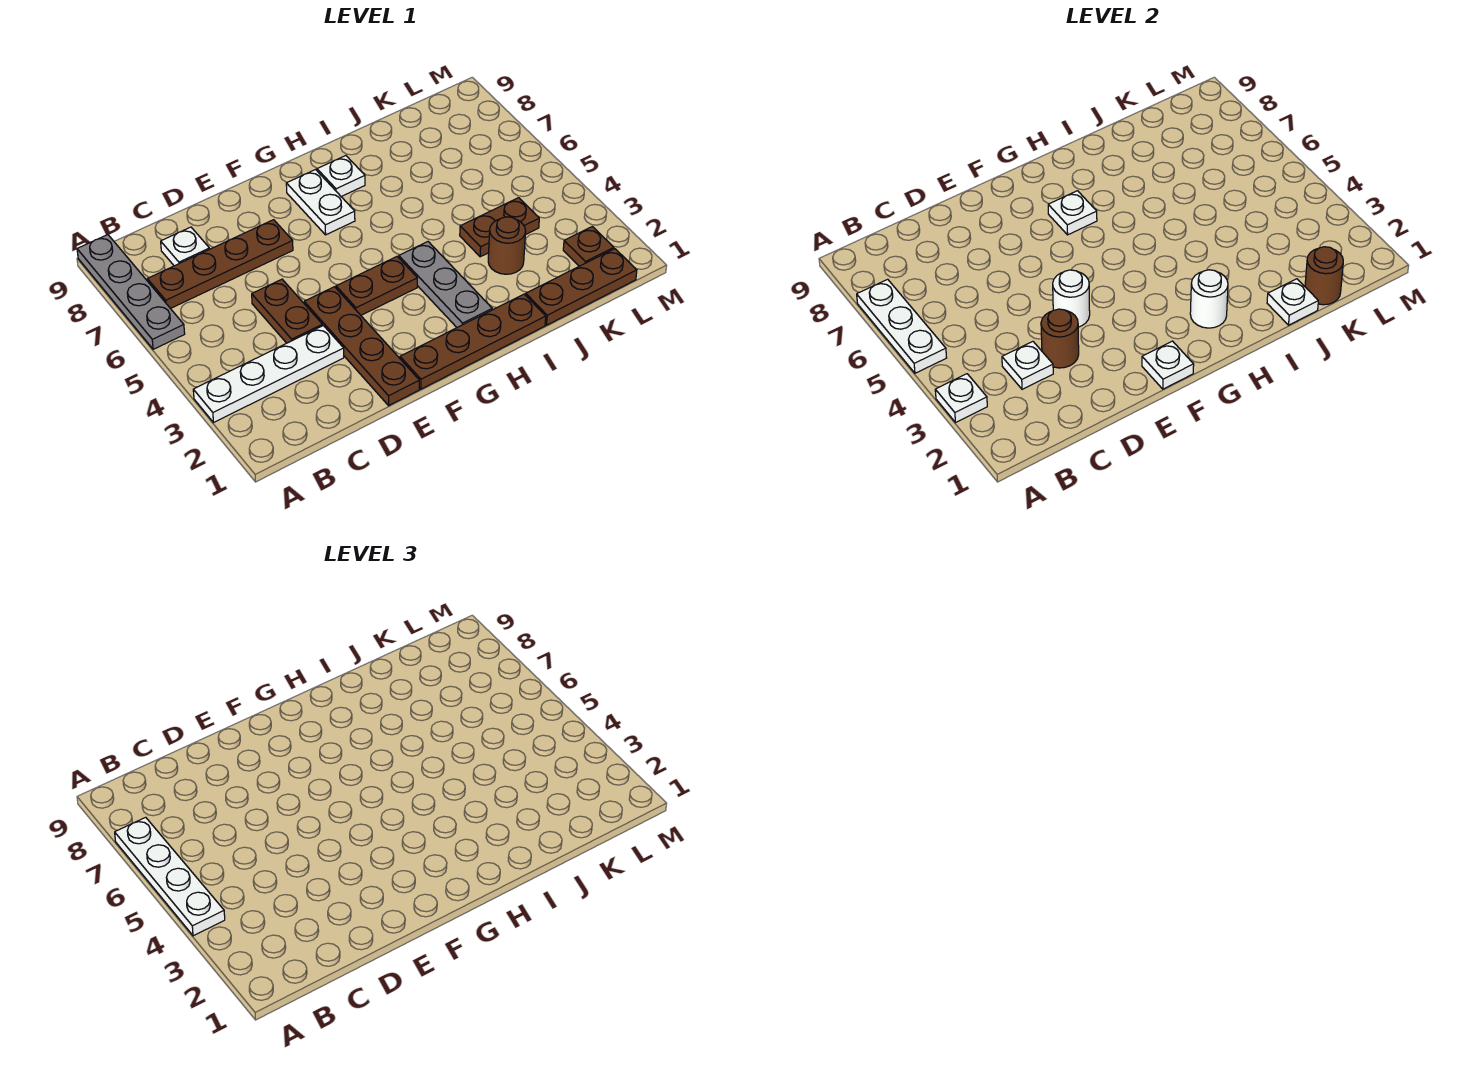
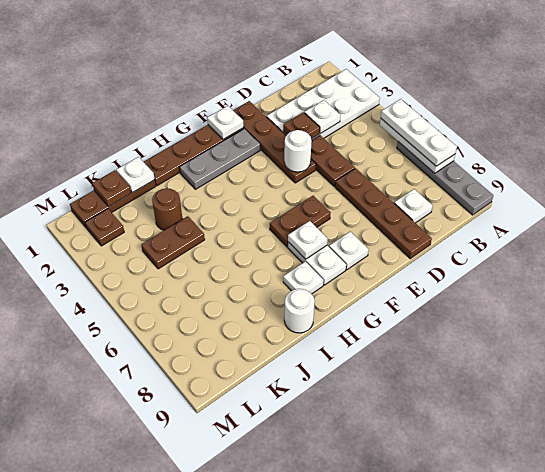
white 1x4 plate [193,326,344,422] -> white 2x4 plate [267,69,380,140]
white 1x1 plate [935,374,987,422] -> white 1x1 plate moved to [329,232,369,270]
white 1x4 plate [115,817,225,936] -> white 1x3 plate [381,99,457,166]
brown 1x4 plate [147,220,293,309] -> brown 1x4 plate turned to [335,168,432,259]
brown 1x1 round brick [1041,309,1079,368] -> brown 1x1 plate [283,112,320,139]
brown 1x2 plate [336,257,417,315] -> brown 1x2 plate moved to [270,196,331,247]
grey 1x3 plate [399,242,492,327] -> grey 1x3 plate turned to [180,129,260,189]
white 1x1 round brick [1190,270,1228,328] -> white 1x1 round brick moved to [284,289,315,333]
brown 1x1 round brick [1305,247,1343,305] -> brown 1x1 plate [92,170,131,207]

